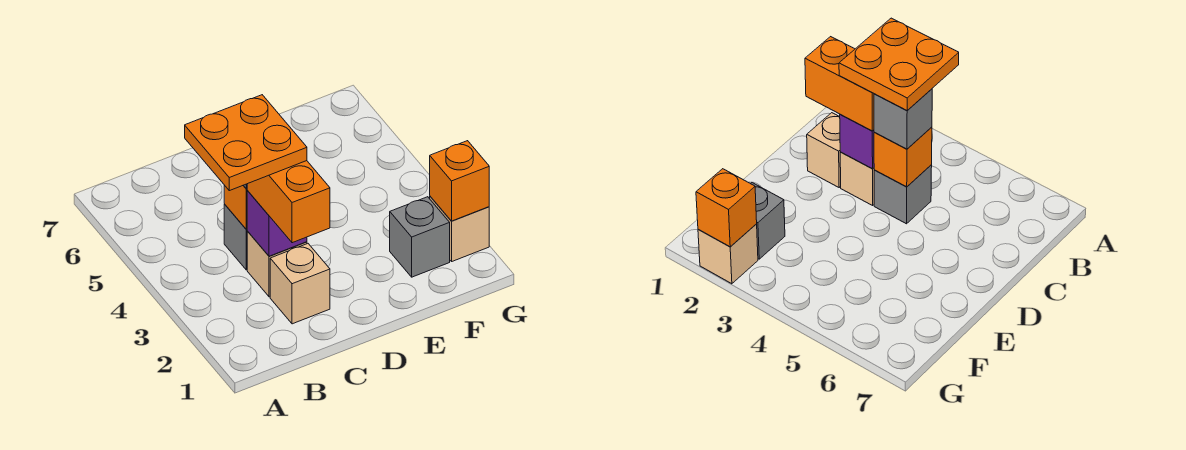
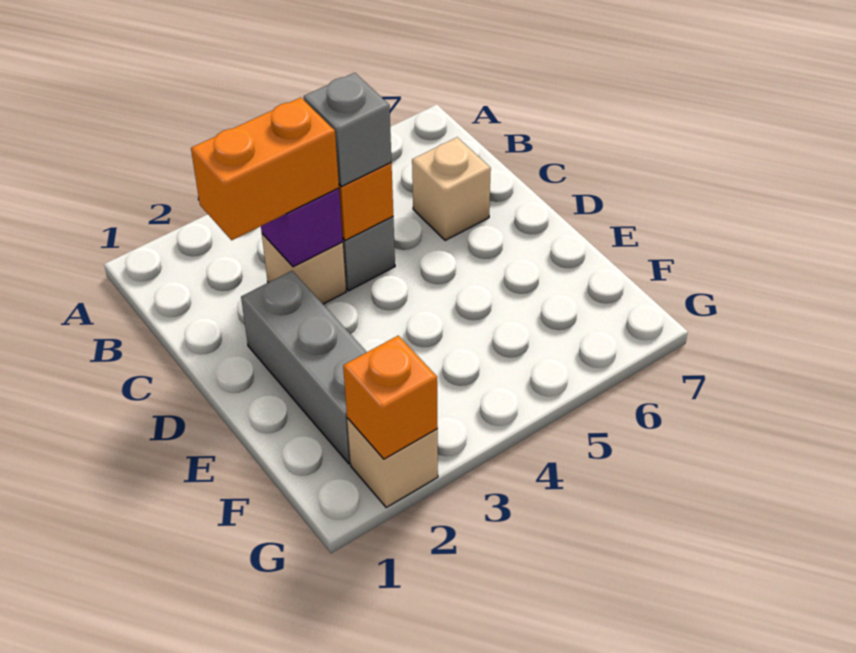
orange 2x2 plate [185,95,307,191] -> none
tan 1x1 brick [270,244,330,324] -> tan 1x1 brick moved to [412,137,491,241]
grey 1x1 brick [390,197,450,277] -> grey 1x3 brick [241,271,367,464]

